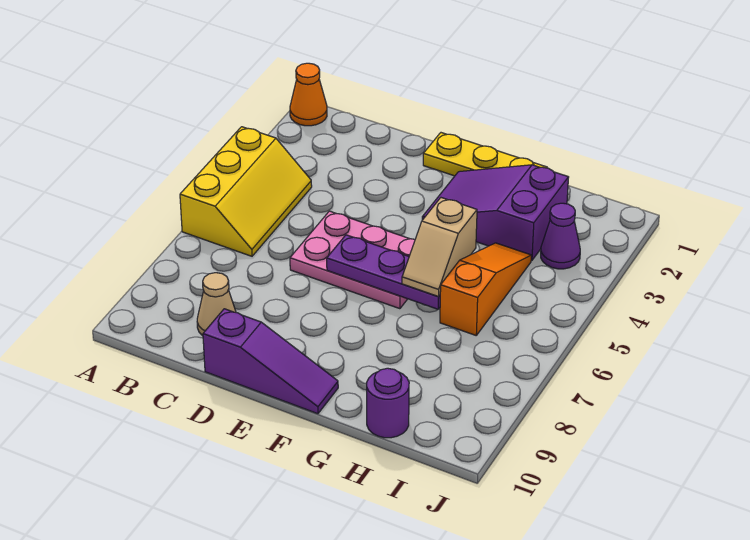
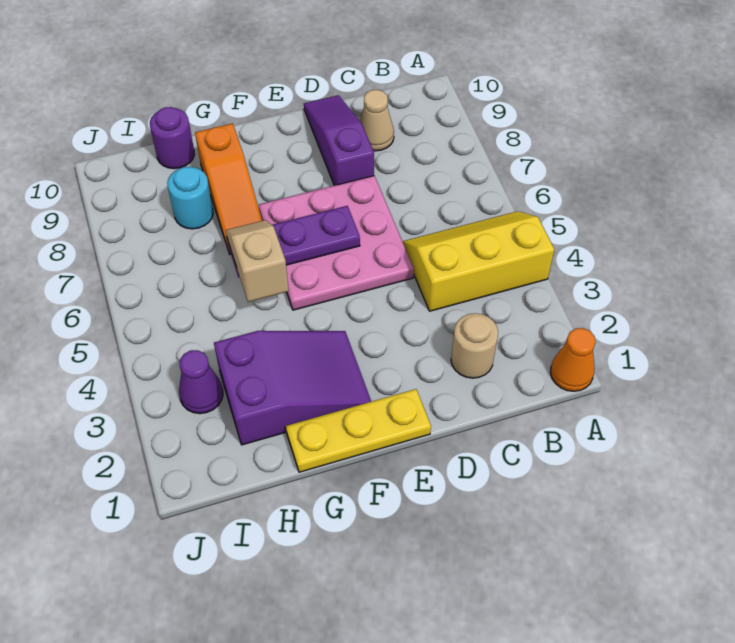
yellow 2x3 slope [180,127,312,256] -> yellow 2x3 slope turned to [403,211,554,311]
none -> tan 1x1 round brick [451,313,498,378]
pink 2x3 plate [290,211,415,309] -> pink 3x3 plate [259,176,414,310]
purple 1x3 slope [203,309,338,414] -> purple 1x3 slope turned to [304,95,374,186]
orange 1x3 slope [440,243,531,335] -> orange 1x3 slope moved to [195,123,262,254]
none -> cyan 1x1 round brick [167,167,213,229]

